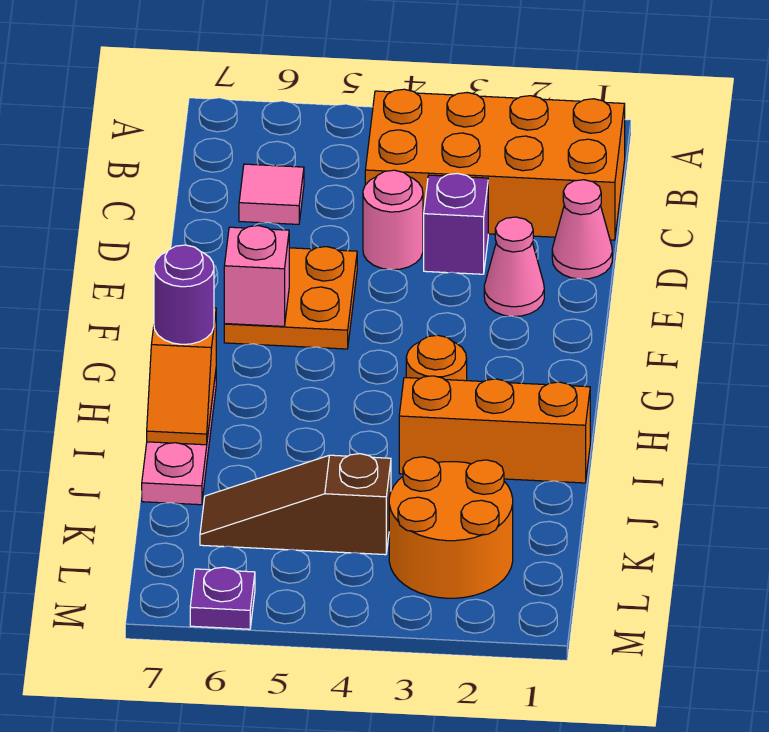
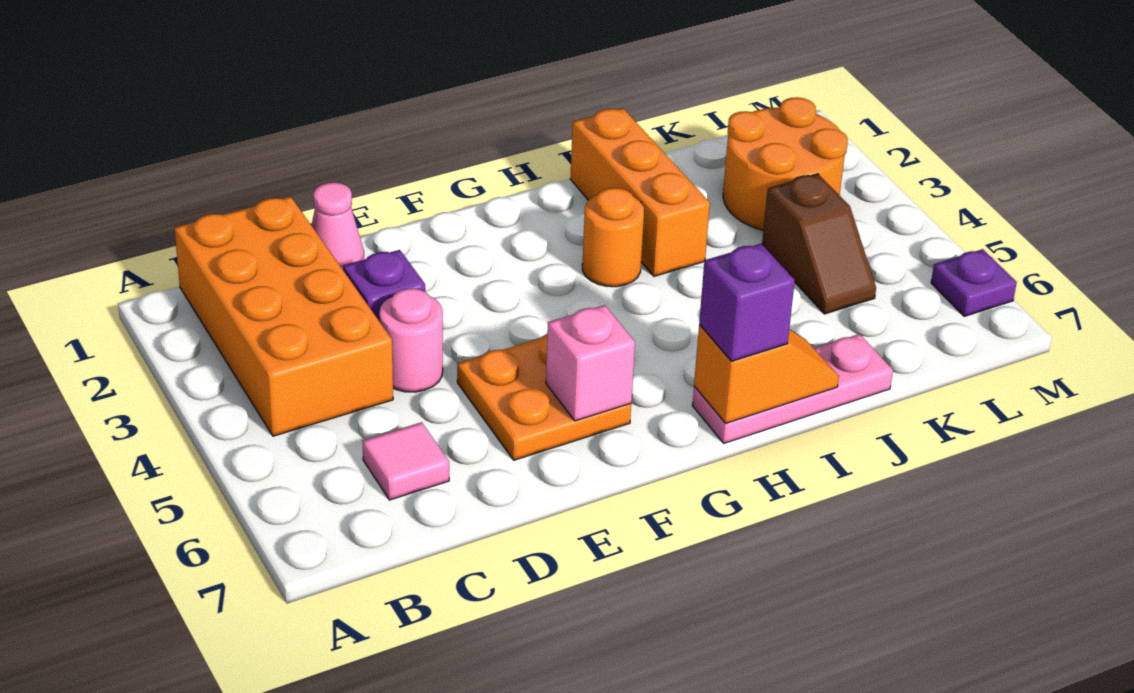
pink 1x1 cone [484,217,544,316] -> none
purple 1x1 round brick [154,245,214,344] -> purple 1x1 brick [699,244,795,361]
brown 1x3 slope [200,454,391,555] -> brown 1x2 slope [762,174,876,314]

